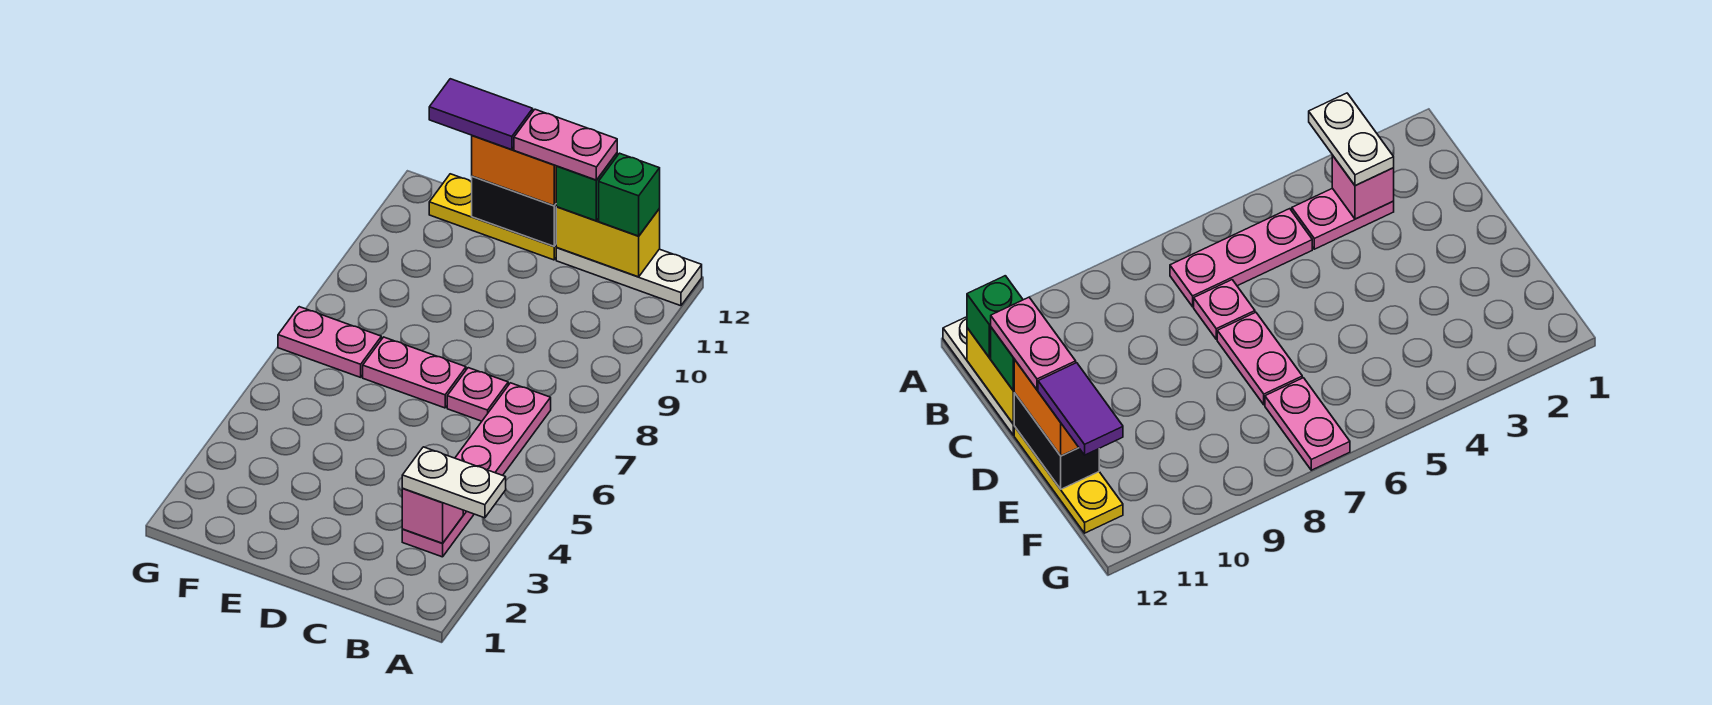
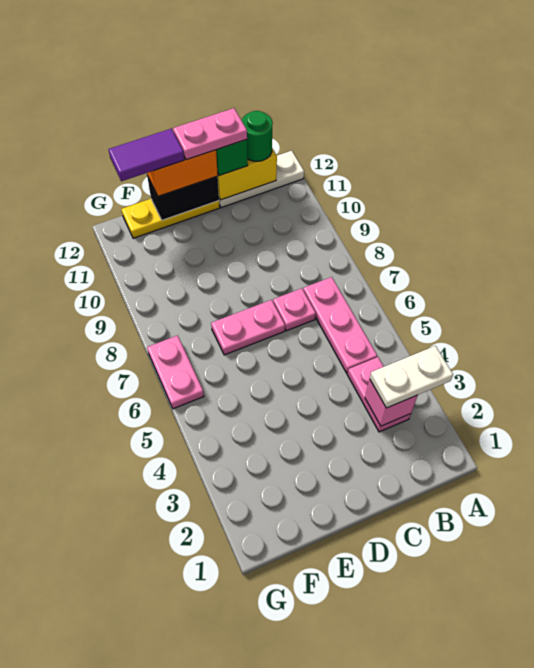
green 1x1 brick [599,153,660,236] -> green 1x1 round brick [241,111,273,161]
pink 1x2 plate [278,307,381,377] -> pink 1x2 plate turned to [147,335,204,409]

